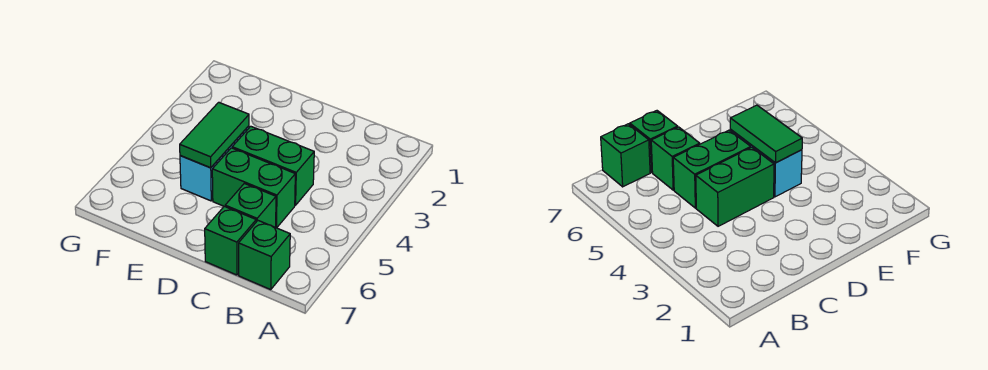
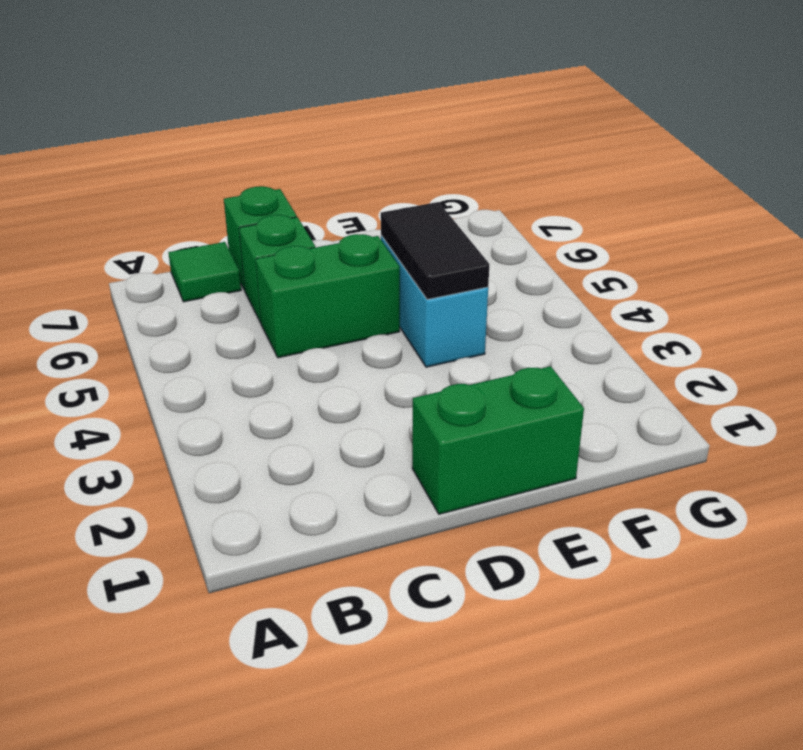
green 1x1 brick [239,221,290,290] -> green 1x1 tile [168,242,241,302]
green 1x2 brick [232,126,314,205] -> green 1x2 brick moved to [412,366,584,514]
green 1x2 tile [180,102,249,168] -> black 1x2 tile [381,202,489,299]

